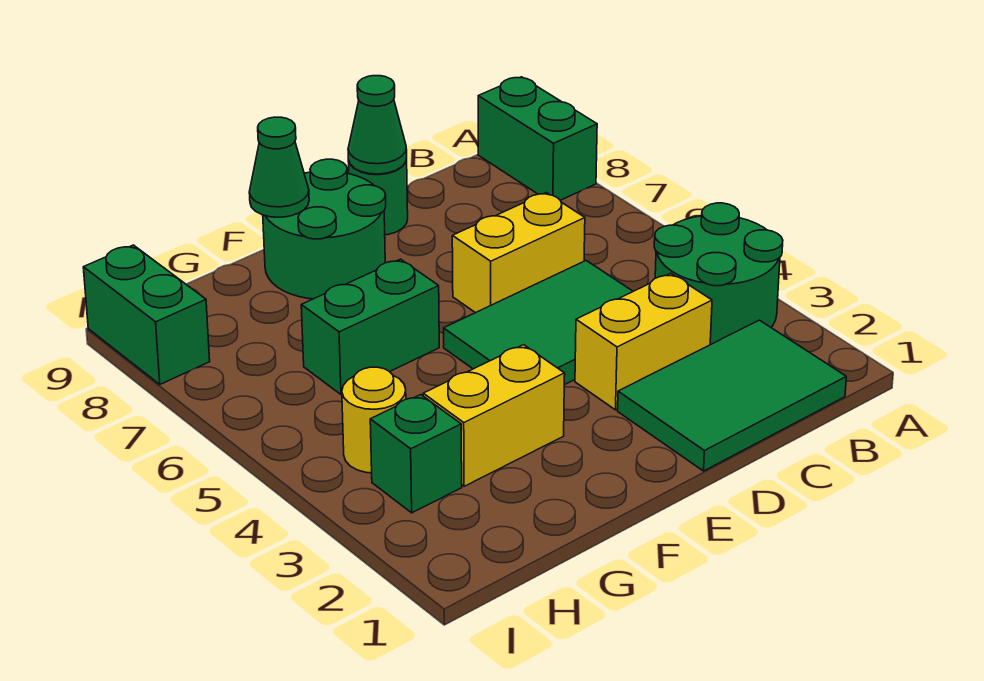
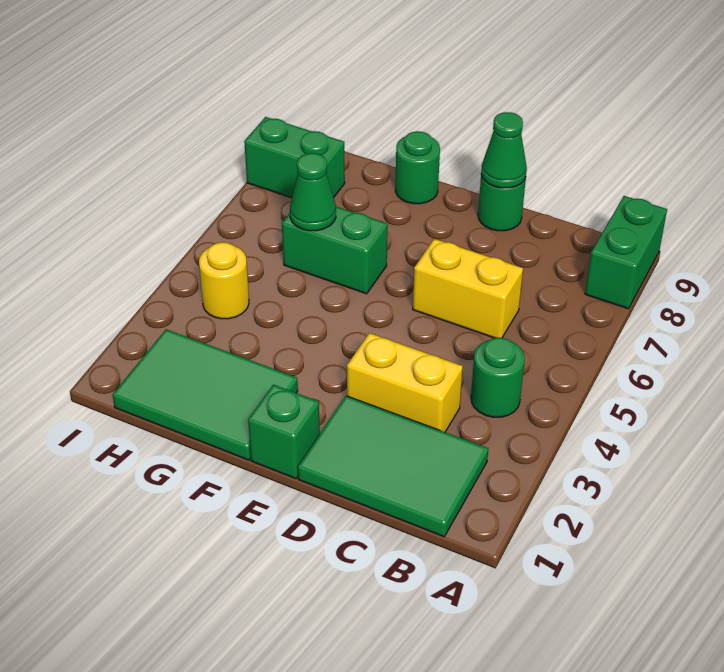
green 2x2 round brick [654,203,783,345] -> green 1x1 round brick [471,338,525,417]
green 2x3 tile [444,261,633,385] -> green 2x3 tile moved to [113,329,298,460]
green 2x2 round brick [263,159,386,299] -> green 1x1 round brick [395,131,440,204]
yellow 1x2 brick [423,345,565,486] -> none
green 1x1 cone [249,117,309,217] -> green 1x1 cone moved to [290,153,336,231]
green 1x1 brick [370,395,462,513] -> green 1x1 brick moved to [248,385,320,479]
green 1x2 brick [83,245,210,384] -> green 1x2 brick turned to [244,117,345,198]

